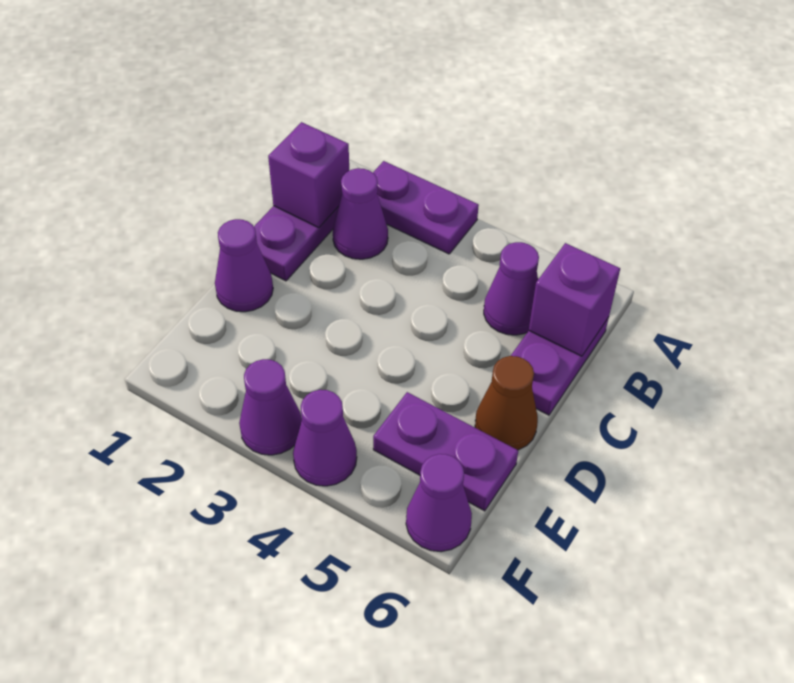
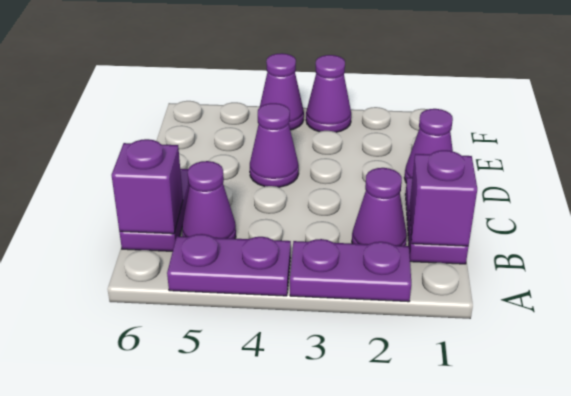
brown 1x1 cone [475,356,538,450] -> none
purple 1x2 plate [373,392,518,511] -> purple 1x2 plate moved to [167,234,291,296]
purple 1x1 cone [406,454,472,552] -> purple 1x1 cone moved to [250,103,299,187]

